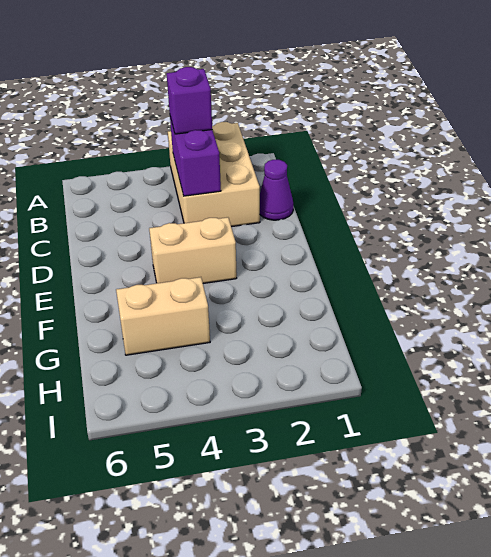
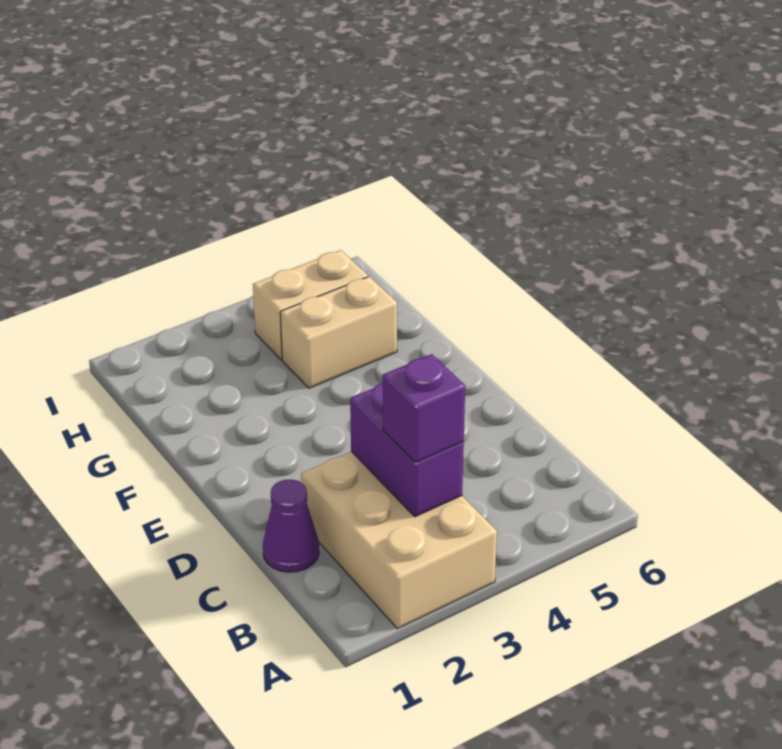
tan 1x2 brick [149,217,237,283] -> tan 1x2 brick moved to [253,250,368,360]

